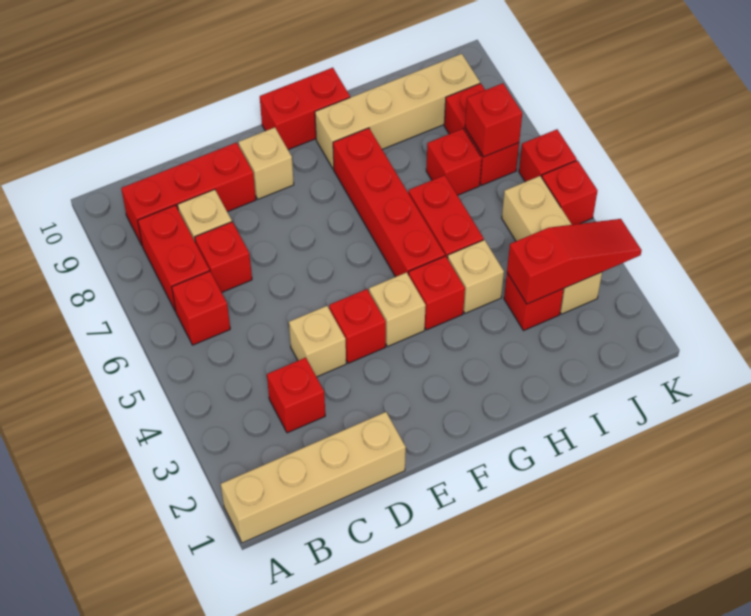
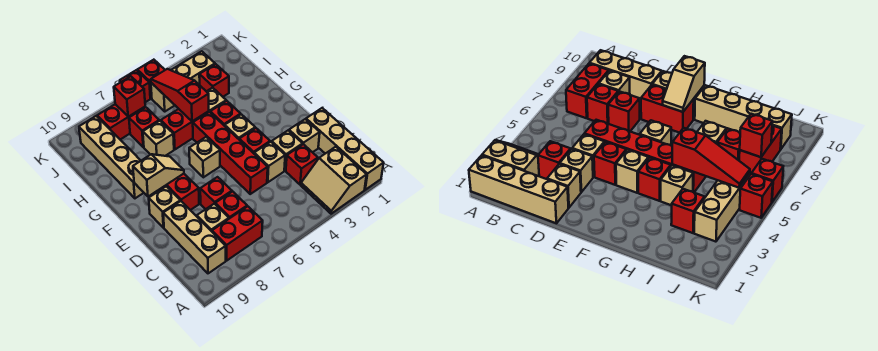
none -> tan 2x2 slope [301,147,367,214]
red 1x1 brick [172,271,230,345] -> red 1x1 brick moved to [200,177,232,209]
red 1x3 brick [121,143,256,245] -> tan 1x3 brick [163,201,226,273]
none -> tan 1x1 brick [289,119,320,152]
none -> tan 1x1 brick [272,130,303,171]
none -> tan 1x1 brick [189,137,220,177]
none -> tan 1x2 slope [133,154,184,196]
red 1x2 brick [260,68,350,150] -> red 1x2 brick moved to [158,174,199,210]
red 1x4 brick [333,128,445,277] -> red 1x4 brick turned to [193,112,268,194]
none -> tan 1x1 brick [143,121,174,156]
red 1x3 slope [507,219,642,304] -> red 1x3 slope moved to [151,69,209,121]

